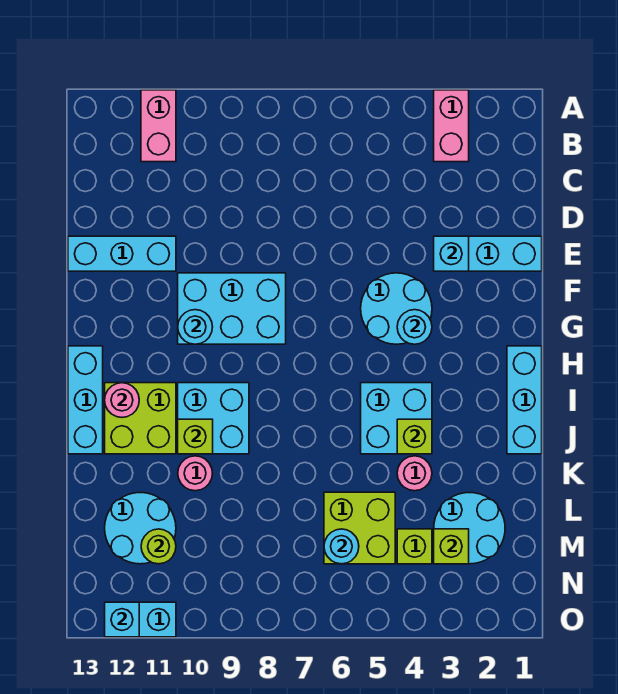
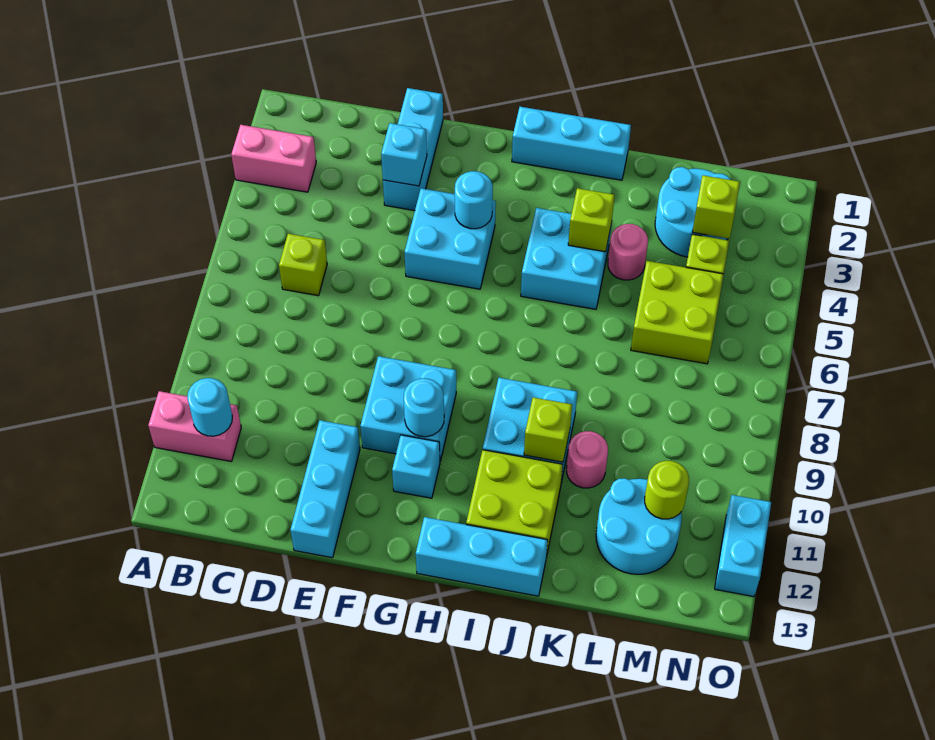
none -> lime 1x1 brick [279,234,327,296]
cyan 2x2 round brick [361,273,432,344] -> cyan 2x2 brick [404,188,496,289]
cyan 2x3 brick [178,273,286,344] -> cyan 2x2 brick [360,356,456,461]
pink 1x1 round brick [105,383,139,417] -> none
cyan 1x1 round brick [324,529,359,564] -> cyan 1x1 round brick moved to [187,378,232,436]
cyan 1x1 brick [105,602,139,637] -> cyan 1x1 brick moved to [392,435,440,498]

